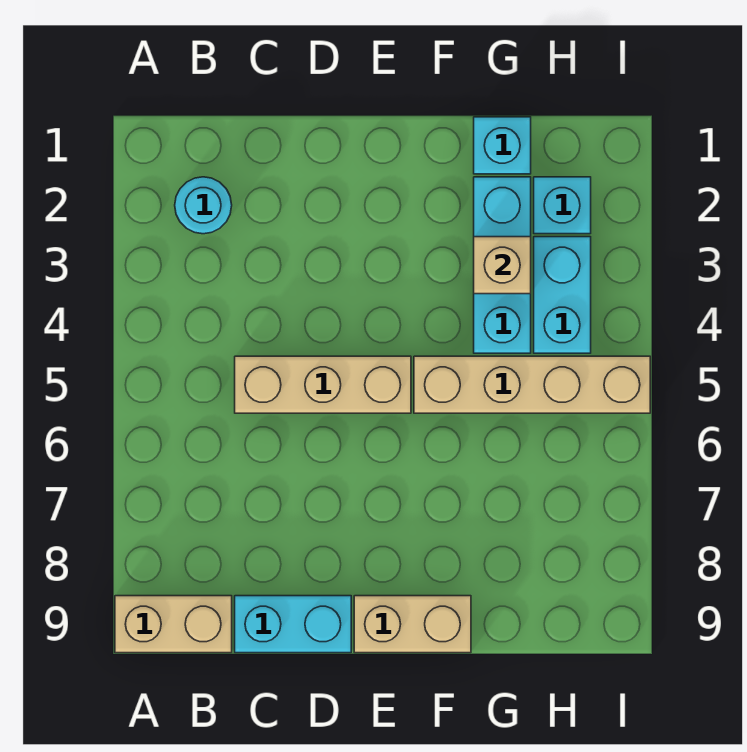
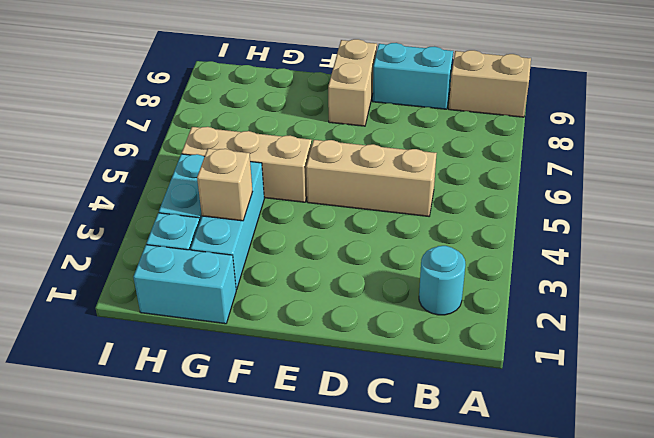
tan 1x2 brick [354,596,471,653] -> tan 1x2 brick turned to [328,39,377,126]
tan 1x4 brick [414,356,650,413] -> tan 1x3 brick [182,127,312,202]
cyan 1x1 brick [474,117,531,174] -> cyan 1x2 brick [133,245,236,324]

